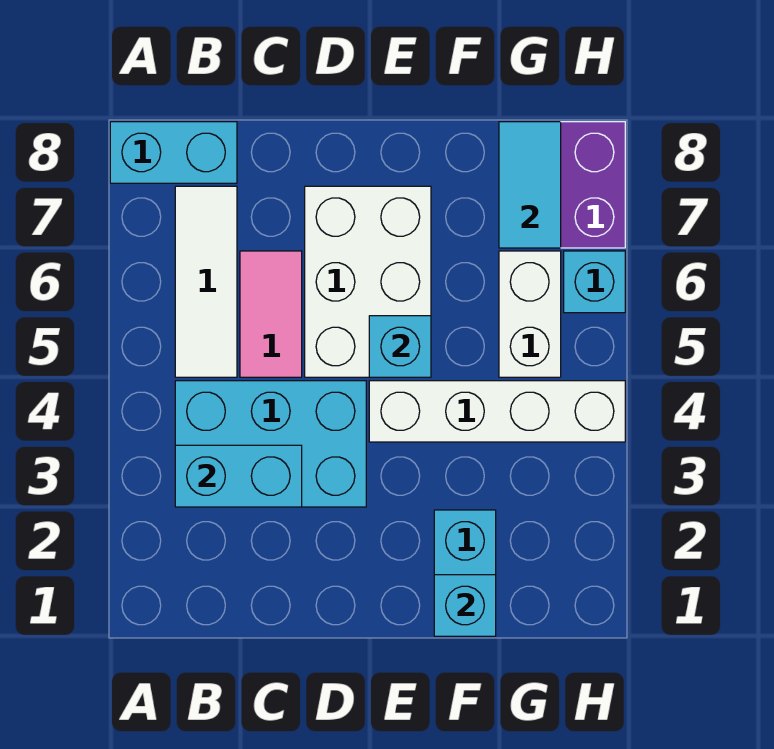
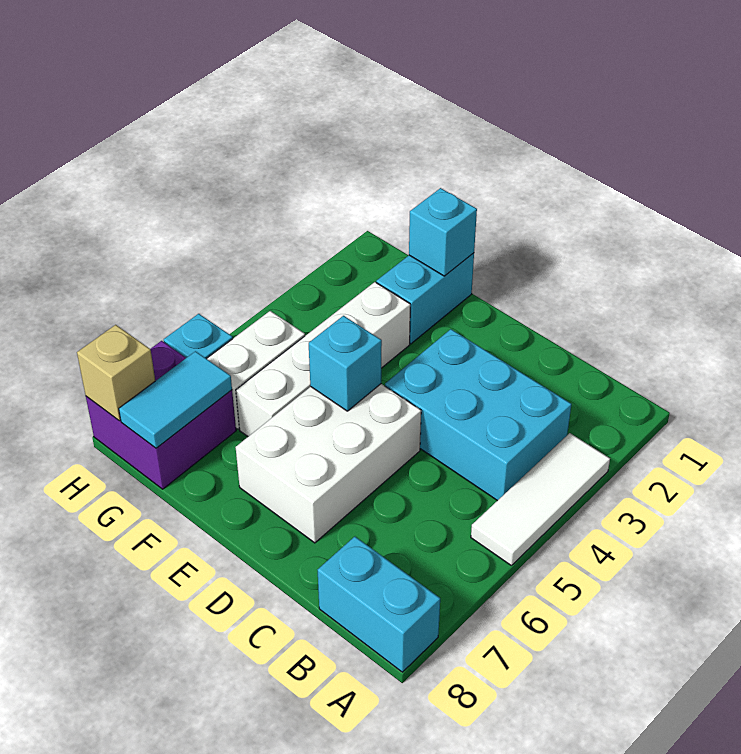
cyan 1x2 brick [175,445,302,507] -> none
white 1x3 tile [175,186,237,377] -> white 1x3 tile moved to [471,433,610,565]
pink 1x2 tile [240,251,302,377] -> none
white 1x4 brick [369,381,625,442] -> white 1x4 brick turned to [236,282,410,436]
none -> tan 1x1 brick [77,325,155,421]

